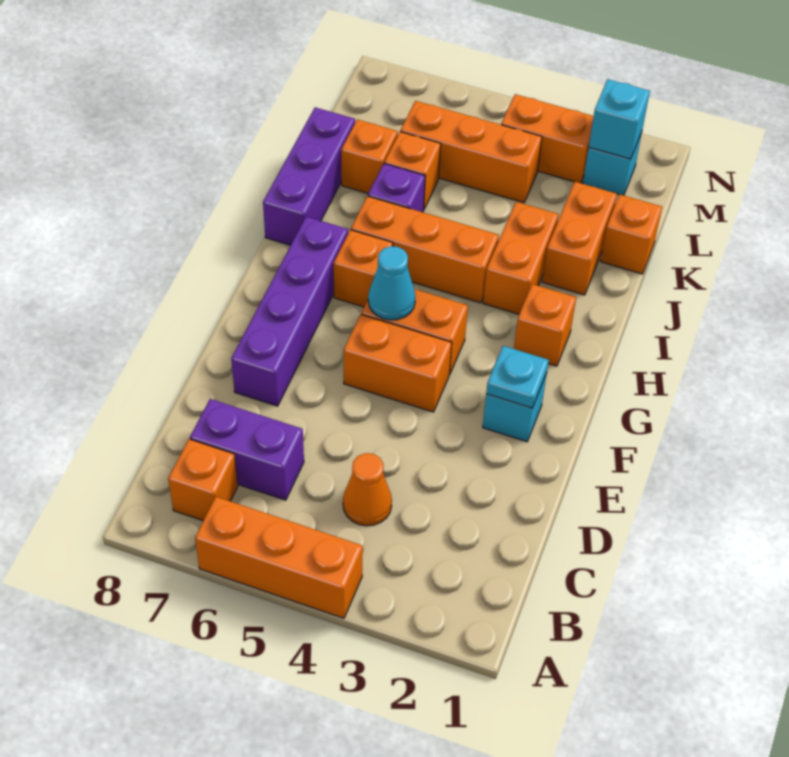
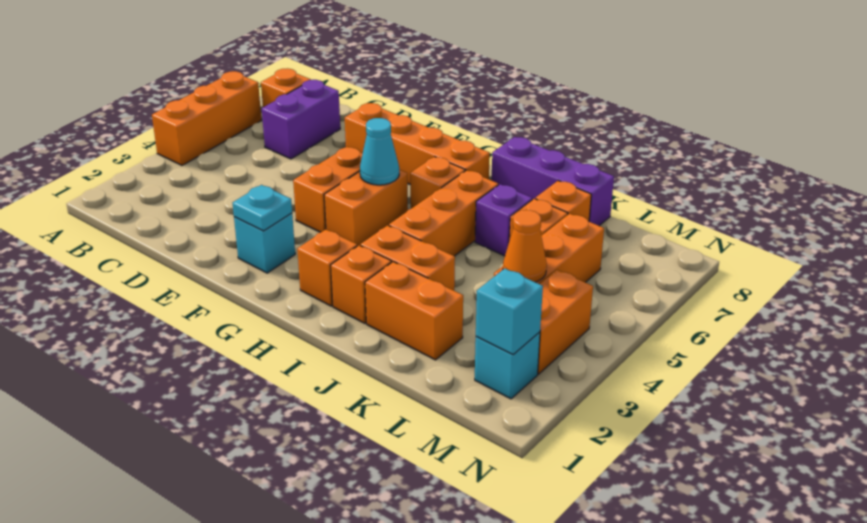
orange 1x1 cone [343,453,392,526] -> orange 1x1 cone moved to [503,210,547,282]
purple 1x4 brick [231,217,348,406] -> orange 1x4 brick [345,103,490,184]
orange 1x1 brick [600,194,662,274] -> orange 1x1 brick moved to [331,245,392,323]

